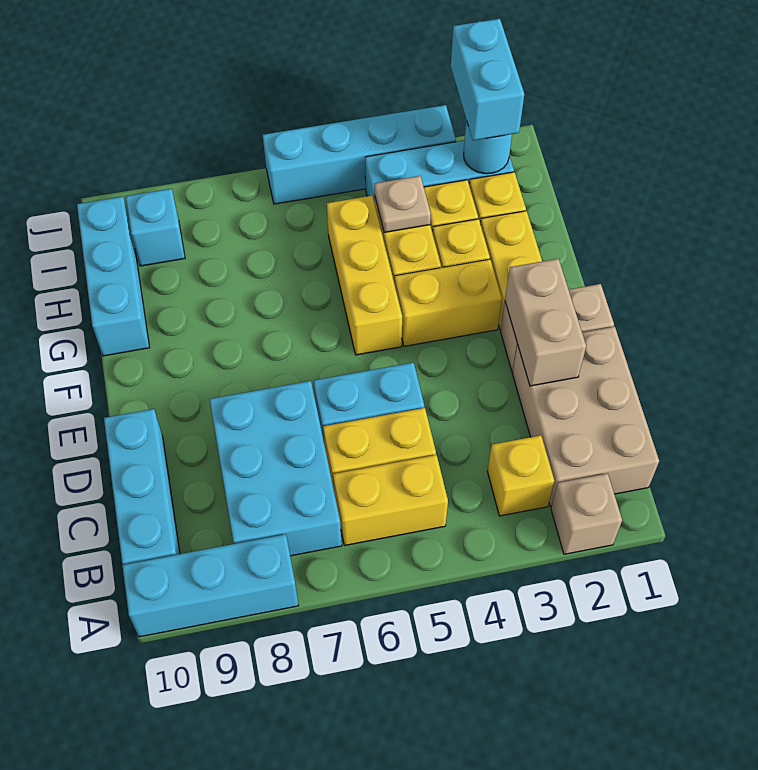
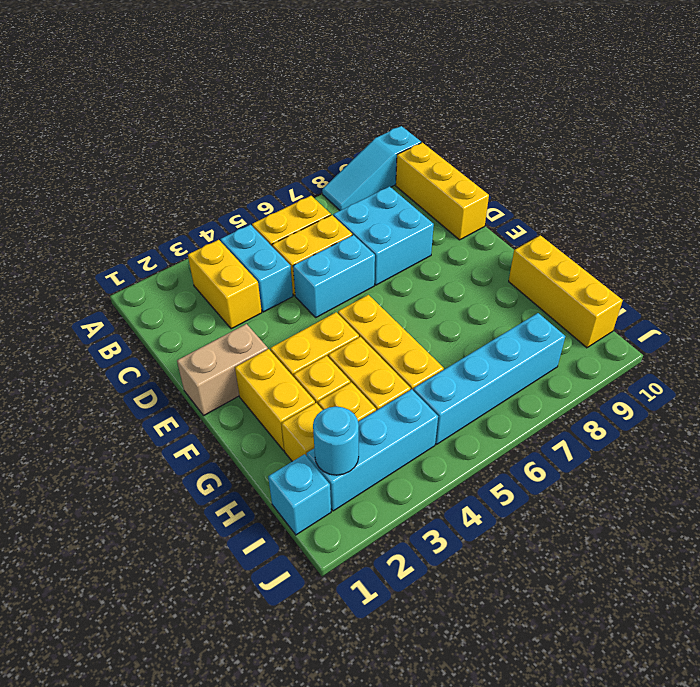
tan 1x1 brick [551,473,622,554] -> none
cyan 1x3 brick [122,534,299,637] -> cyan 1x3 slope [322,126,421,211]
tan 2x3 brick [512,327,659,506] -> none
yellow 1x1 brick [487,435,554,516] -> yellow 1x2 brick [188,240,262,329]
cyan 2x3 brick [210,381,342,556] -> cyan 2x2 brick [333,187,434,285]
cyan 1x3 brick [104,409,180,565] -> yellow 1x3 brick [396,143,489,240]
tan 1x2 brick [505,259,586,386] -> none
cyan 1x3 brick [77,197,150,356] -> yellow 1x3 brick [509,235,623,348]
tan 1x1 plate [374,176,431,232] -> none
cyan 1x2 brick [451,19,524,140] -> cyan 1x2 brick moved to [220,225,293,312]
cyan 1x1 brick [126,189,185,266] -> cyan 1x1 brick moved to [268,454,331,535]
cyan 1x4 brick [263,105,456,204] -> cyan 1x4 brick moved to [413,313,565,444]

